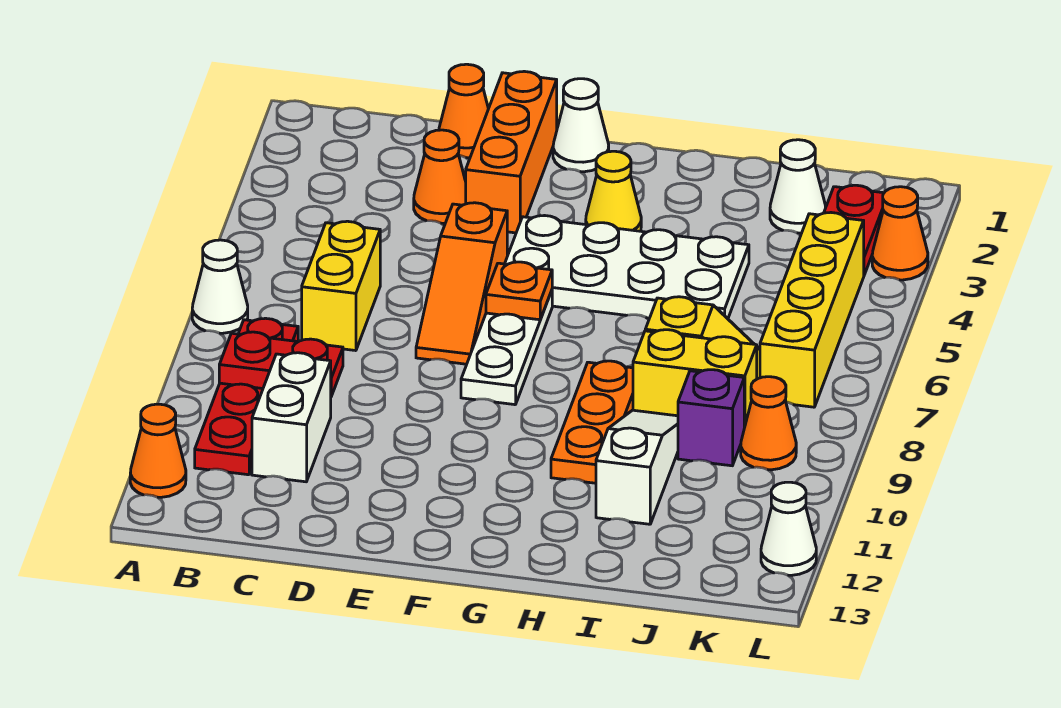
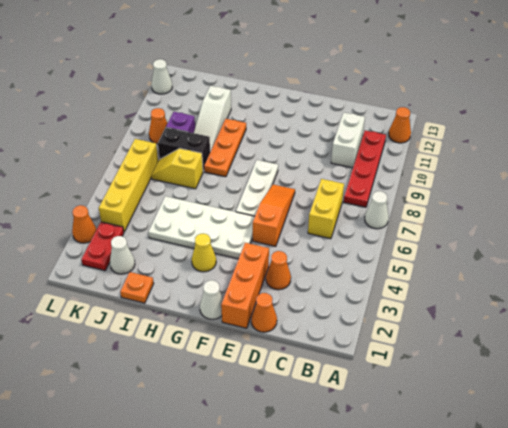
red 1x2 plate [219,332,343,396] -> none
orange 1x1 plate [486,262,552,320] -> orange 1x1 plate moved to [120,272,154,303]
yellow 1x2 brick [633,330,757,428] -> black 1x2 brick [158,128,210,171]

